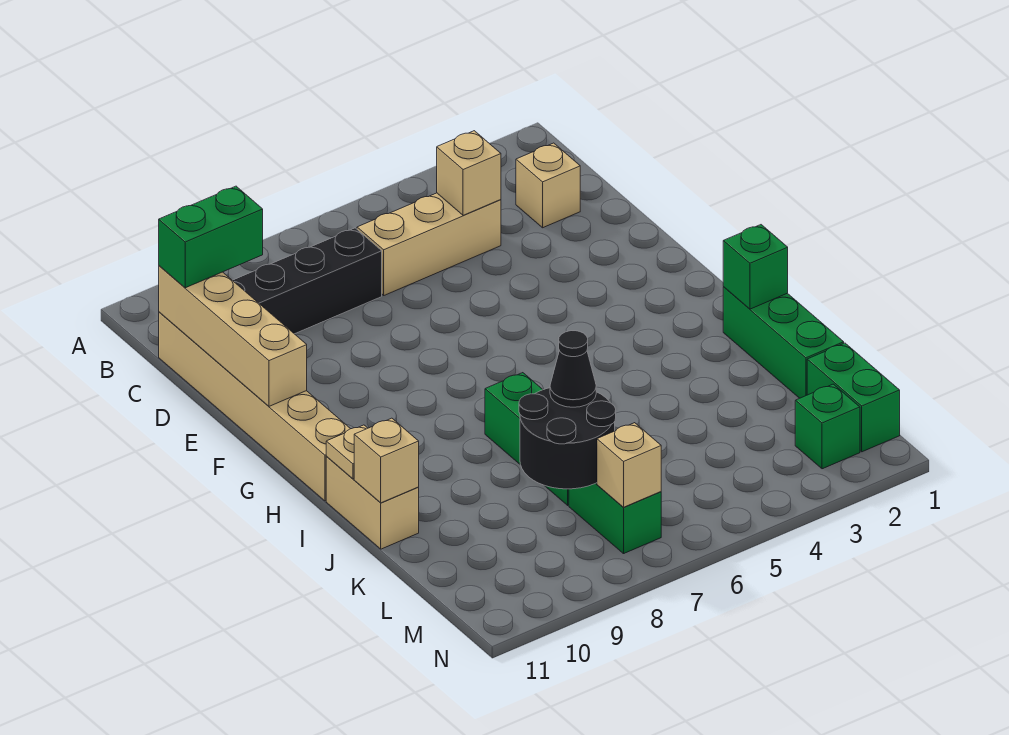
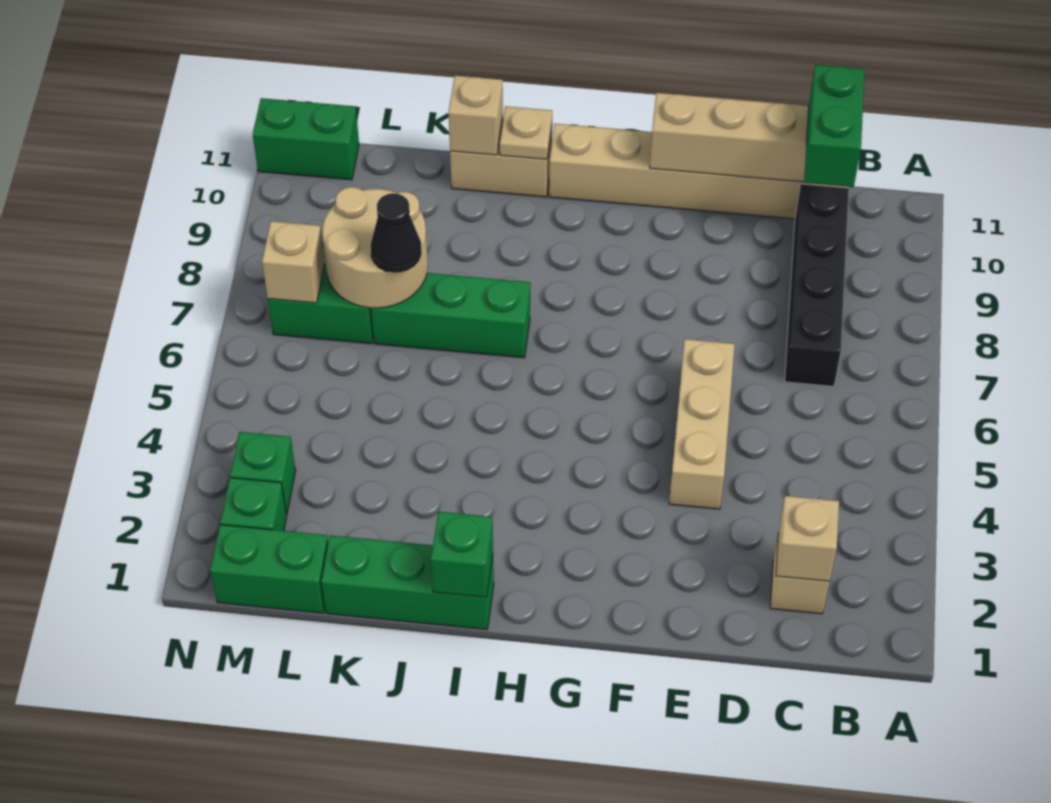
tan 1x3 brick [357,193,501,295] -> tan 1x3 brick moved to [669,339,735,509]
tan 1x1 brick [437,131,501,215] -> tan 1x1 brick moved to [776,496,839,581]
black 2x2 round brick [519,388,616,489] -> tan 2x2 round brick [322,187,428,308]
none -> green 1x1 brick [230,432,296,514]
none -> green 1x2 brick [253,98,359,180]

